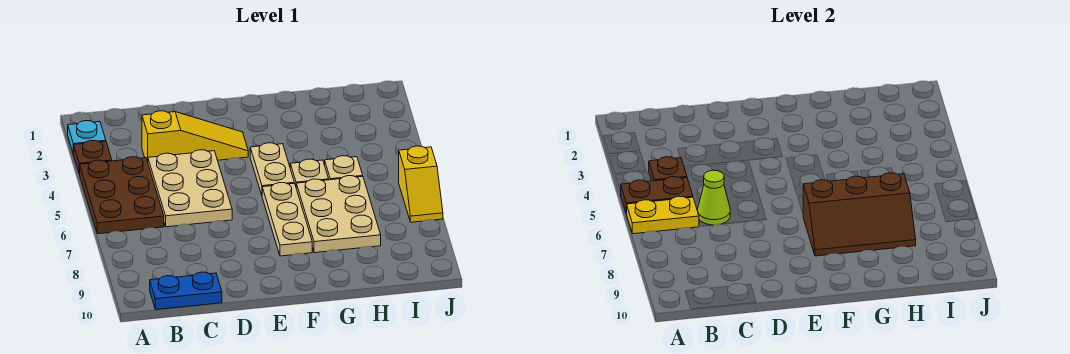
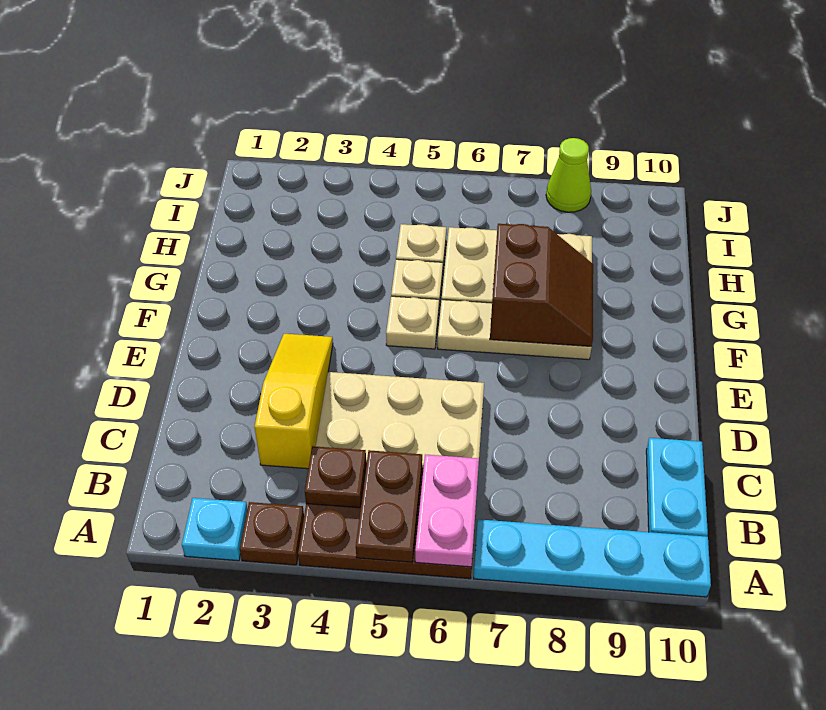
yellow 1x2 plate [627,196,699,234] -> pink 1x2 plate [415,455,479,567]
none -> cyan 1x4 plate [474,519,711,597]
blue 1x2 plate [150,272,222,310] -> cyan 1x2 plate [646,438,708,537]
lime 1x1 cone [698,170,730,225] -> lime 1x1 cone moved to [546,138,591,212]
tan 1x2 plate [250,143,294,195] -> tan 1x1 plate [386,296,439,349]
brown 2x3 slope [803,173,916,256] -> brown 2x2 slope [490,224,593,346]
yellow 1x2 slope [399,146,443,222] -> none

